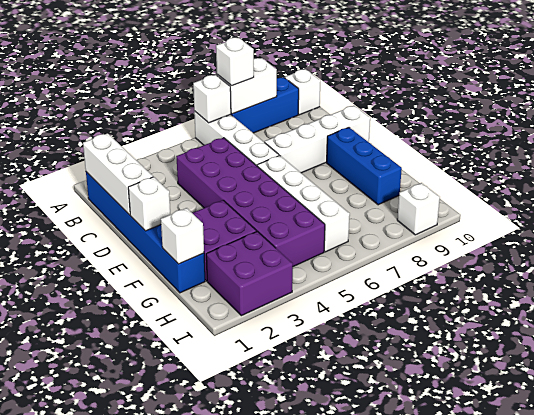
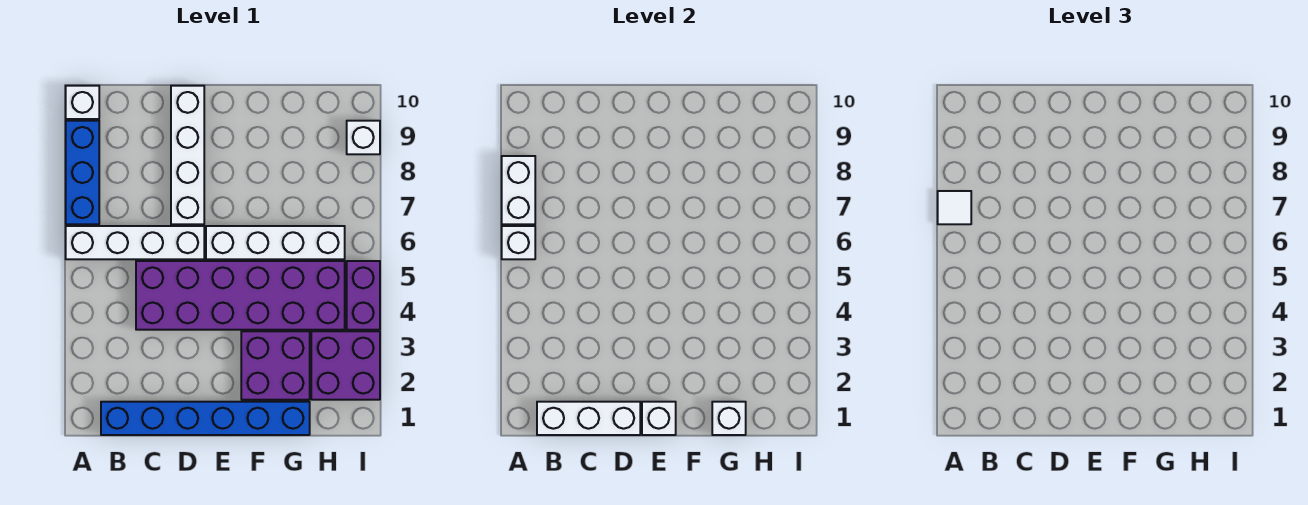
white 1x1 brick [216,38,254,86] -> white 1x1 tile [938,191,971,224]
blue 1x3 brick [327,127,402,205] -> none
none -> purple 1x2 brick [347,261,380,330]

